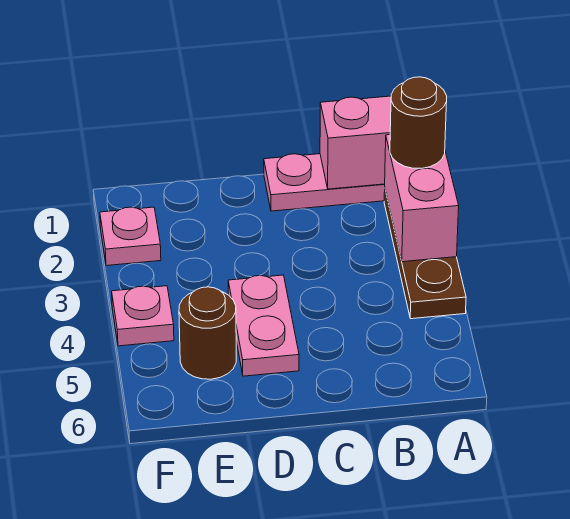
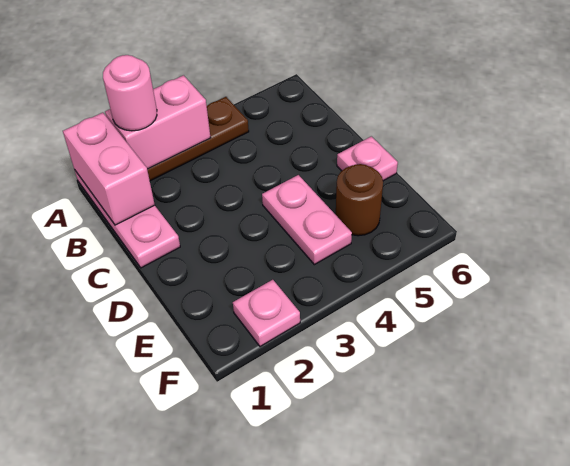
brown 1x1 round brick [390,77,447,168] -> pink 1x1 round brick [103,55,157,131]
pink 1x2 plate [228,275,299,376] -> pink 1x2 plate turned to [262,175,352,265]
pink 1x1 plate [112,286,174,346] -> pink 1x1 plate moved to [337,136,398,181]

